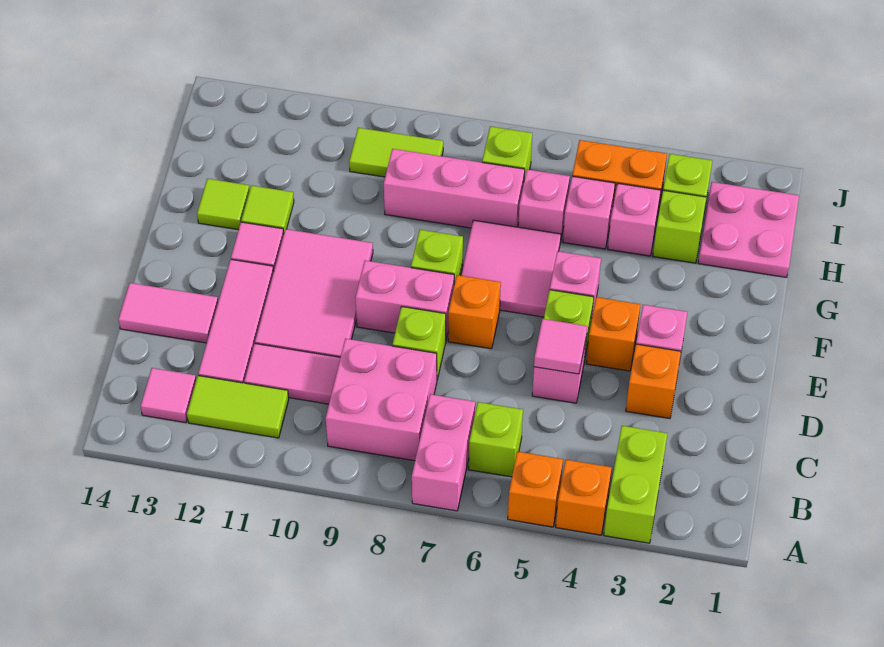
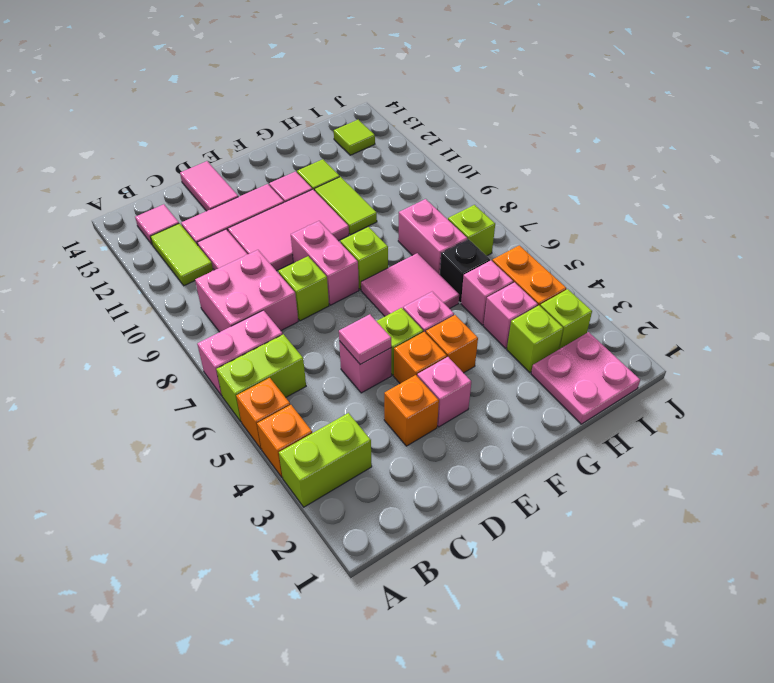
lime 1x1 brick [469,402,523,477] -> lime 1x2 brick [216,334,306,422]
orange 1x1 brick [448,275,501,349] -> orange 1x1 brick moved to [426,315,478,373]
lime 1x1 tile [197,179,250,230] -> lime 1x1 tile moved to [334,120,375,155]
pink 1x1 brick [518,169,570,242] -> black 1x1 brick [440,239,490,303]
pink 1x3 brick [384,149,525,228] -> pink 1x2 brick [398,199,467,275]
lime 1x2 tile [349,128,443,177] -> lime 1x2 tile moved to [314,177,377,235]

